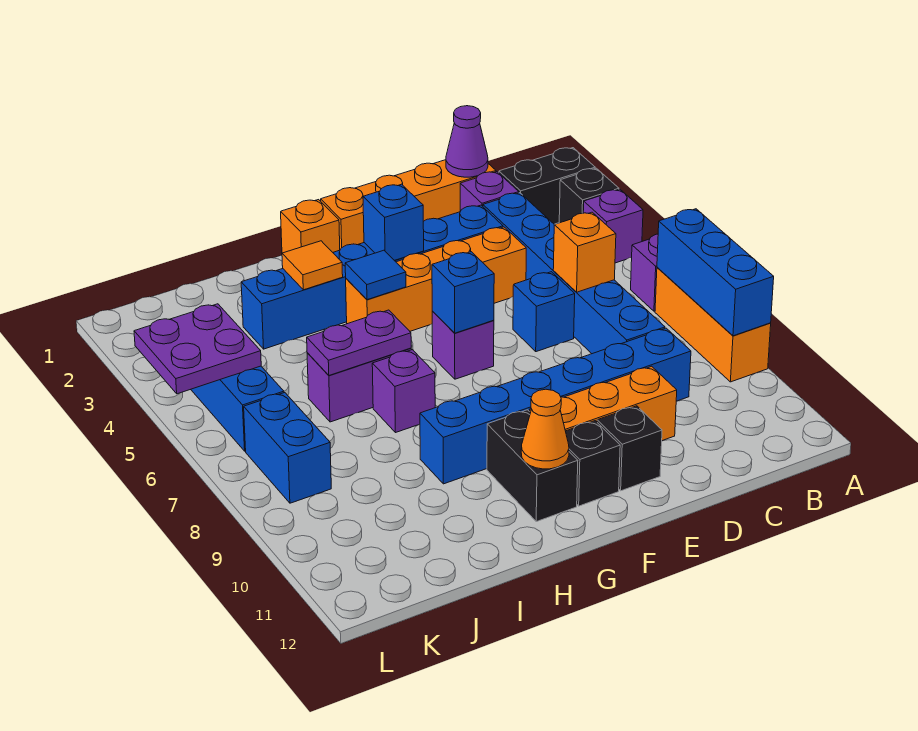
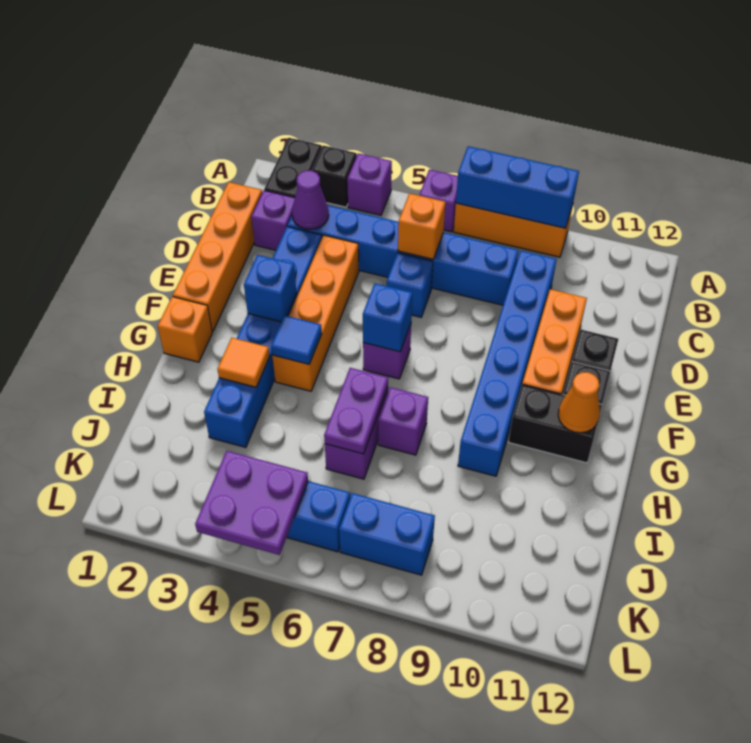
purple 1x1 cone [446,106,488,177] -> purple 1x1 cone moved to [292,171,329,229]

